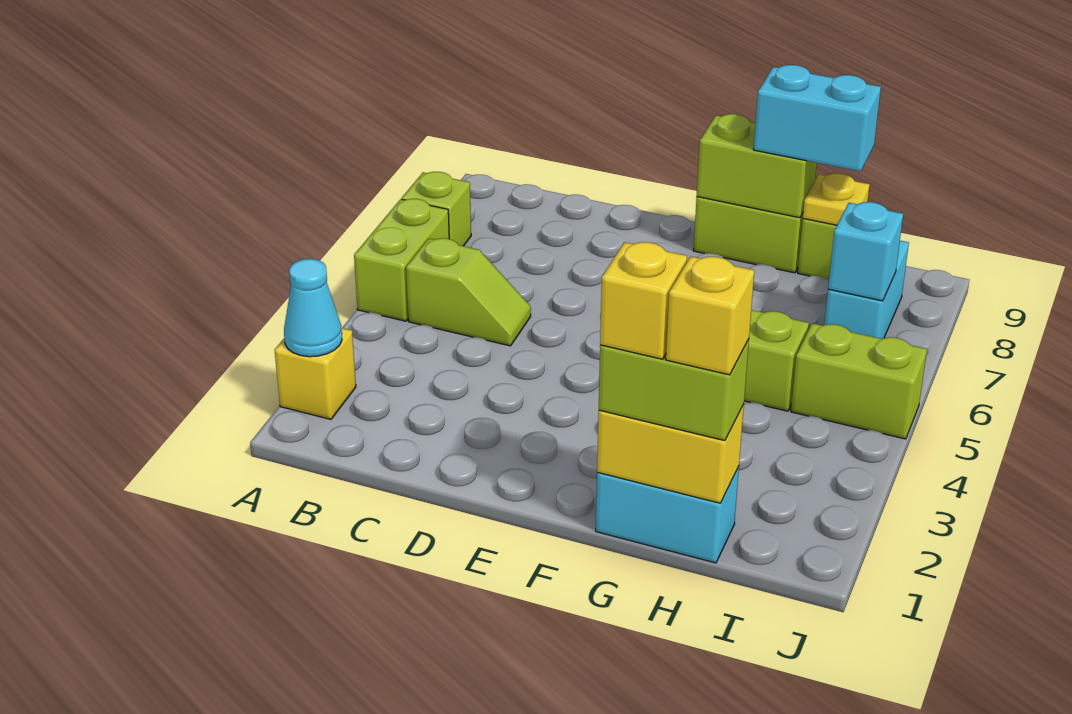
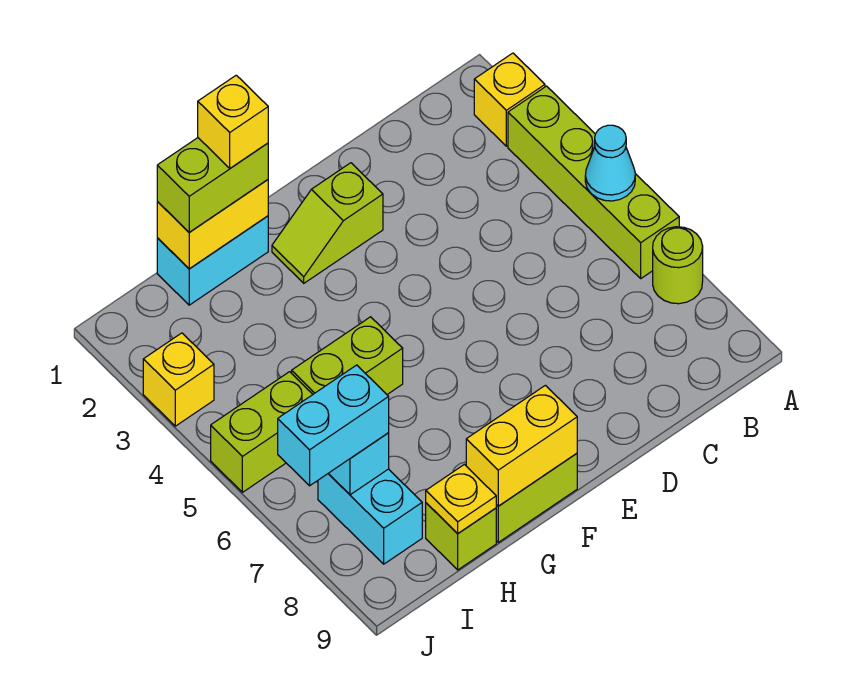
cyan 1x1 cone [284,259,342,357] -> cyan 1x1 cone moved to [585,125,635,201]
lime 1x2 brick [354,199,449,321] -> lime 1x4 brick [508,86,679,278]
lime 1x1 brick [402,172,471,246] -> lime 1x1 round brick [653,227,703,304]
lime 1x2 slope [406,238,531,346] -> lime 1x2 slope moved to [272,163,383,283]
lime 1x2 brick [697,114,817,218] -> yellow 1x2 brick [466,385,577,506]
cyan 1x2 brick [754,65,881,171] -> cyan 1x2 brick moved to [278,365,389,486]
yellow 1x1 brick [666,256,754,375] -> yellow 1x1 brick moved to [143,333,214,426]

